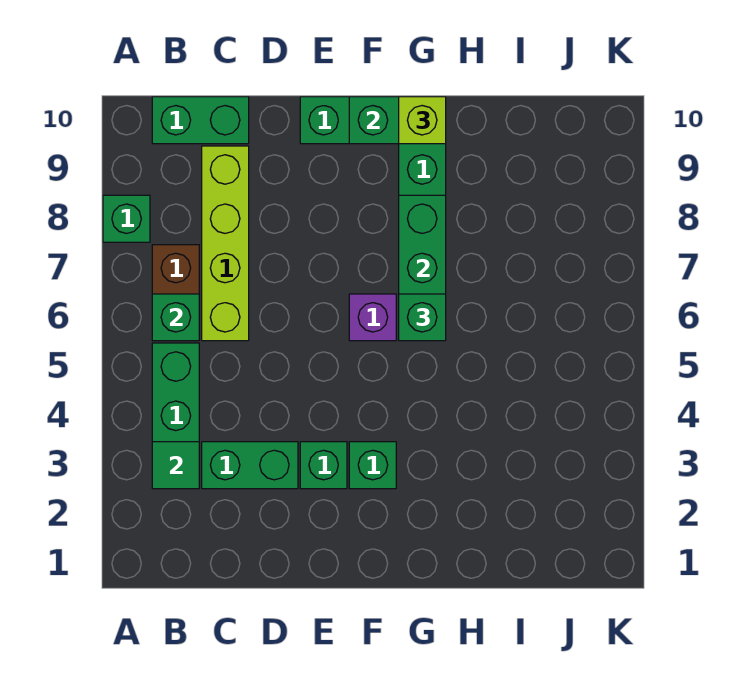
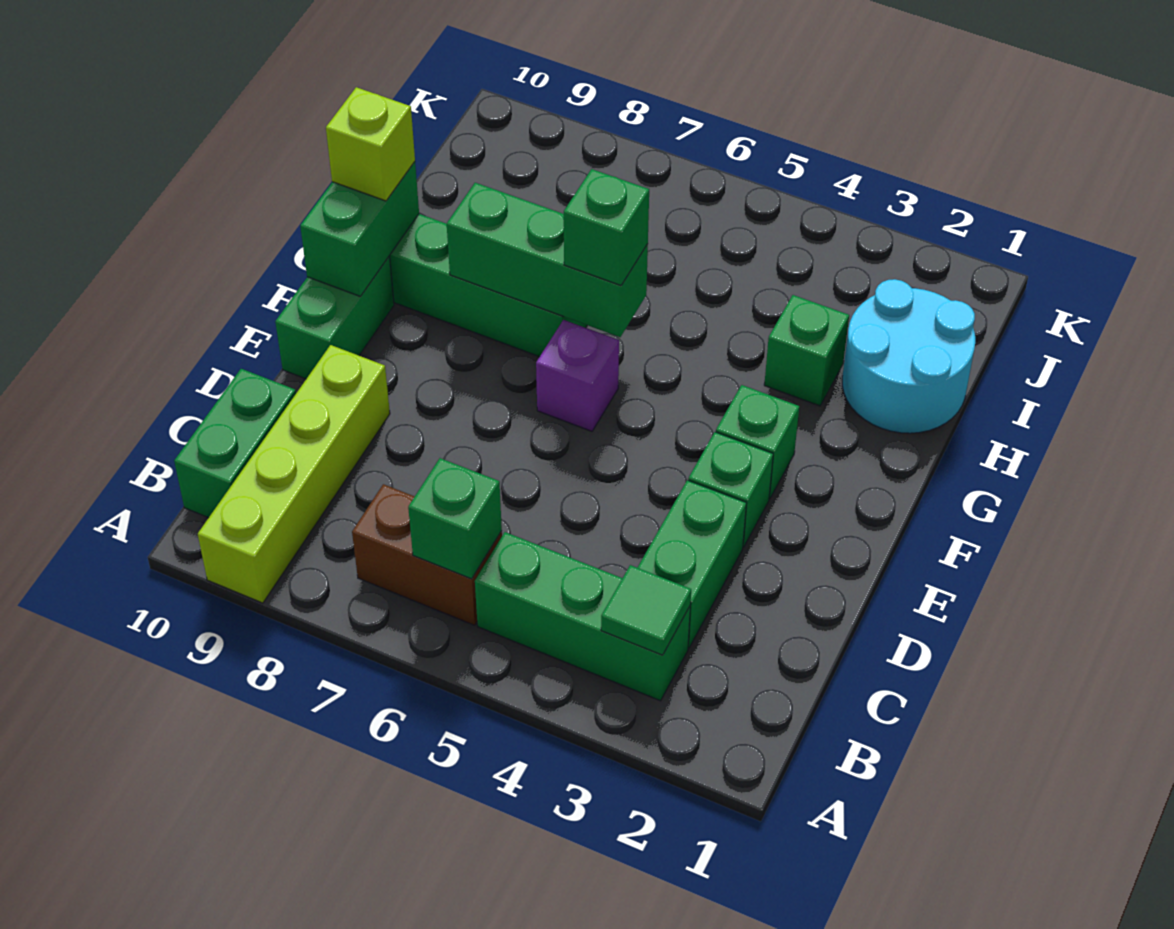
green 1x1 brick [103,195,150,242] -> green 1x1 brick moved to [764,295,849,406]
lime 1x4 brick [202,146,249,341] -> lime 1x4 brick turned to [198,345,390,603]
none -> cyan 2x2 round brick [842,279,975,433]

